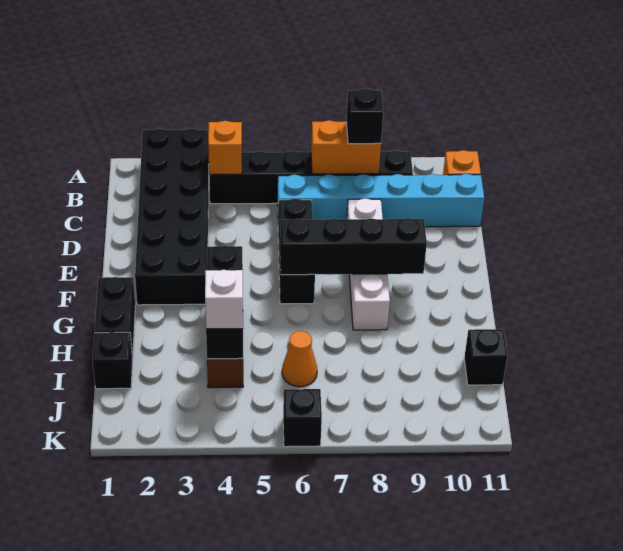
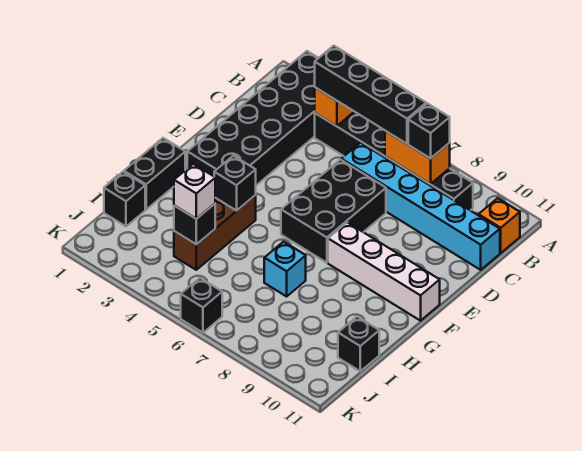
black 1x3 brick [278,199,315,304] -> black 2x3 brick [281,160,386,263]
white 1x4 brick [347,198,390,330] -> white 1x4 brick turned to [328,222,440,321]
black 1x4 brick [280,218,427,275] -> black 1x4 brick moved to [315,46,426,144]
none -> cyan 1x1 brick [264,242,306,296]
orange 1x1 cone [282,331,317,387] -> none

